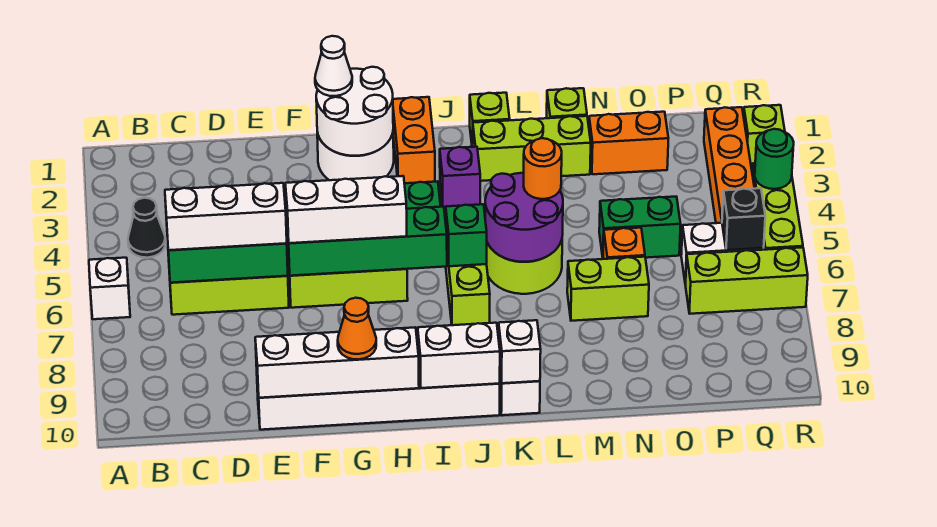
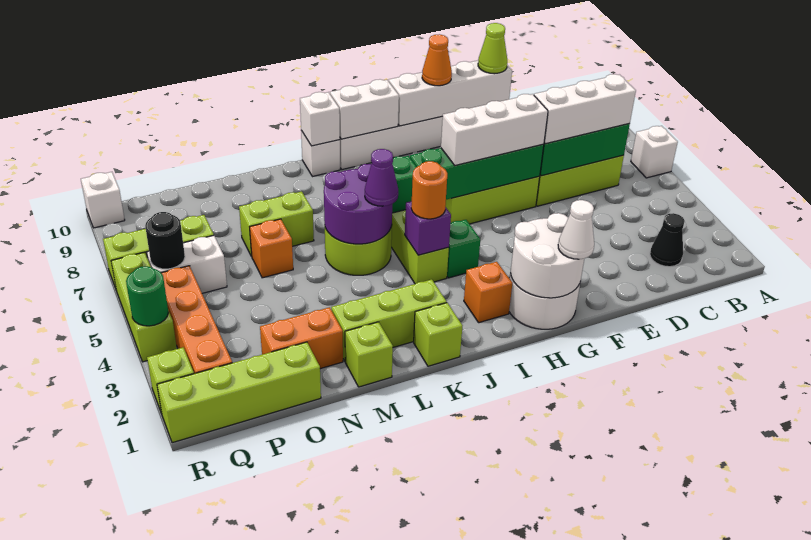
black 1x1 cone [128,198,166,258] -> black 1x1 cone moved to [650,213,685,267]
none -> lime 1x1 cone [478,23,507,74]
orange 1x2 brick [393,97,435,183] -> orange 1x1 brick [464,262,512,323]
none -> purple 1x1 cone [365,149,398,206]
orange 1x1 round brick [524,138,562,199] -> orange 1x1 round brick moved to [411,161,447,219]
green 1x2 brick [599,197,681,258] -> none
none -> lime 1x4 brick [157,342,321,443]
black 1x1 brick [722,188,765,250] -> black 1x1 round brick [145,212,185,269]
none -> white 1x1 brick [81,172,125,228]

